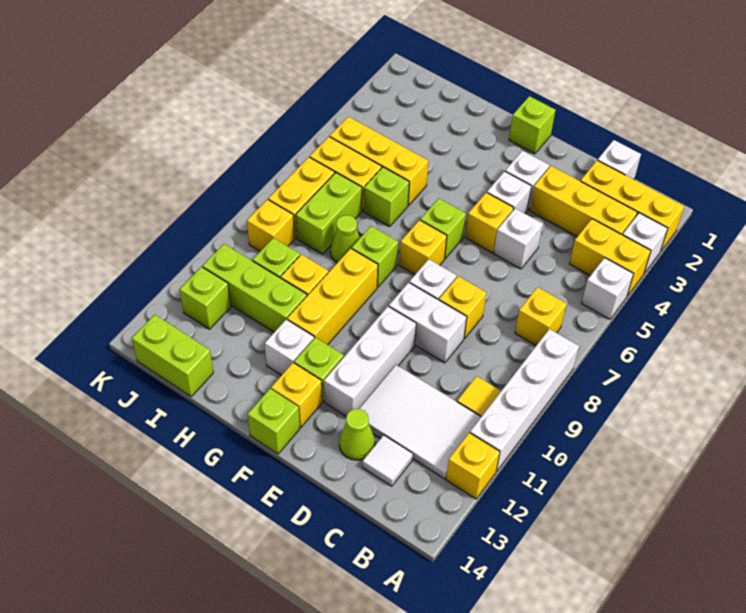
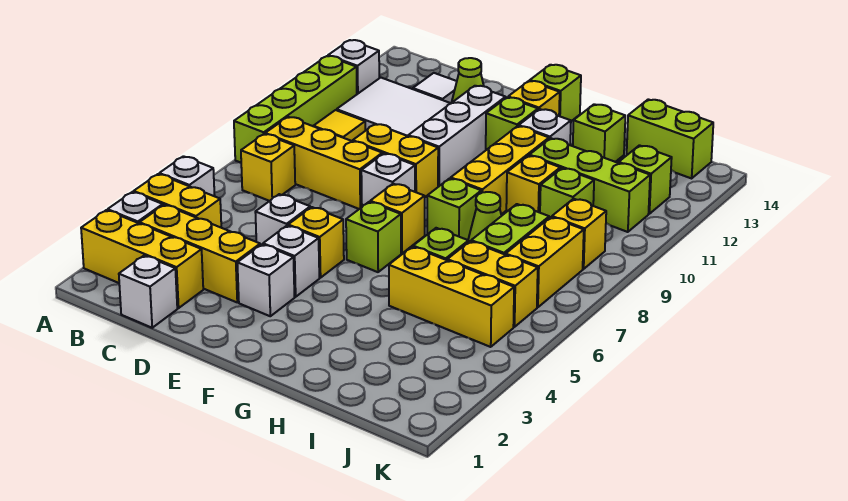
white 1x4 brick [470,329,579,471] -> lime 1x4 brick [234,56,357,163]
yellow 1x1 brick [446,433,500,499] -> white 1x1 brick [328,40,379,94]
yellow 1x1 brick [439,276,486,339] -> yellow 1x3 brick [265,117,382,209]
white 1x2 brick [389,282,467,363] -> yellow 1x2 brick [353,124,438,197]
lime 1x1 brick [509,96,555,154] -> lime 1x1 brick moved to [573,104,625,162]

